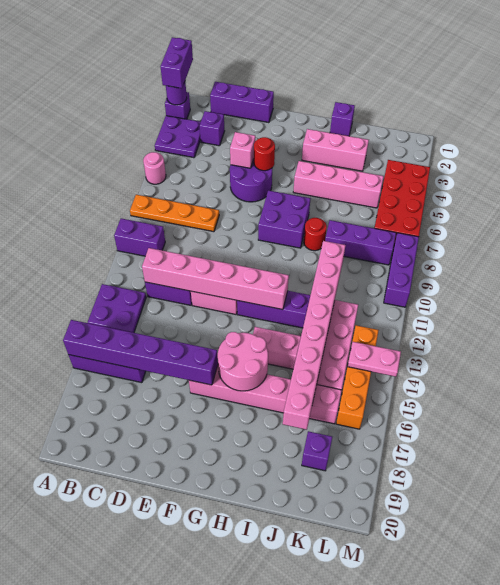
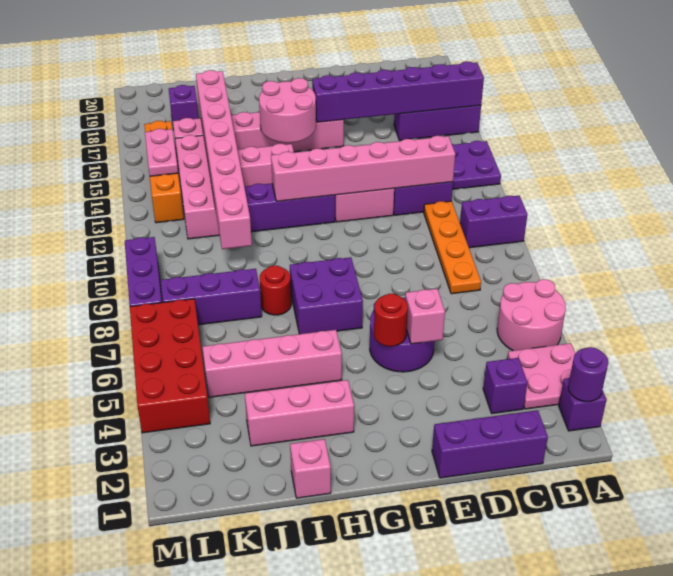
purple 1x2 brick [160,37,193,88] -> none
purple 2x2 plate [155,116,201,158] -> pink 2x2 plate [507,343,575,409]
pink 1x1 round brick [143,152,166,184] -> pink 2x2 round brick [497,279,566,351]
orange 1x4 plate [130,195,219,232] -> orange 1x4 plate turned to [424,201,481,294]
purple 1x1 brick [330,102,355,136] -> pink 1x1 brick [290,439,331,498]
pink 1x2 plate [347,342,401,377] -> pink 1x2 plate turned to [145,129,178,176]

